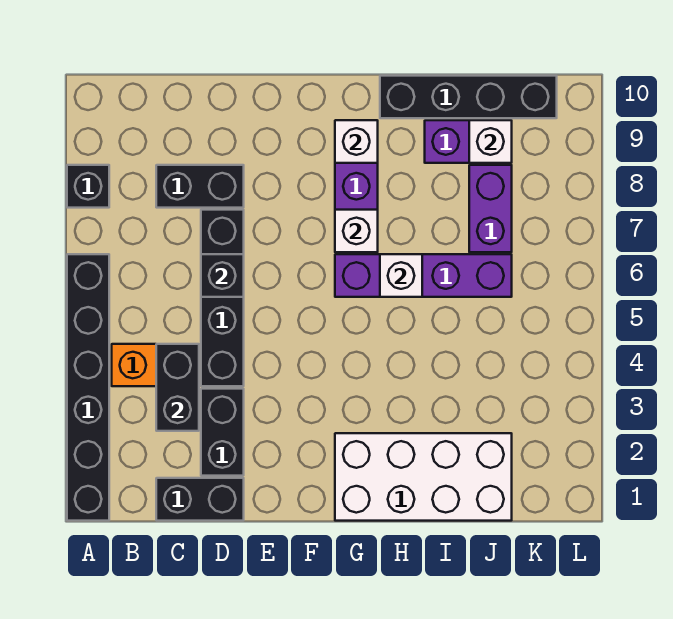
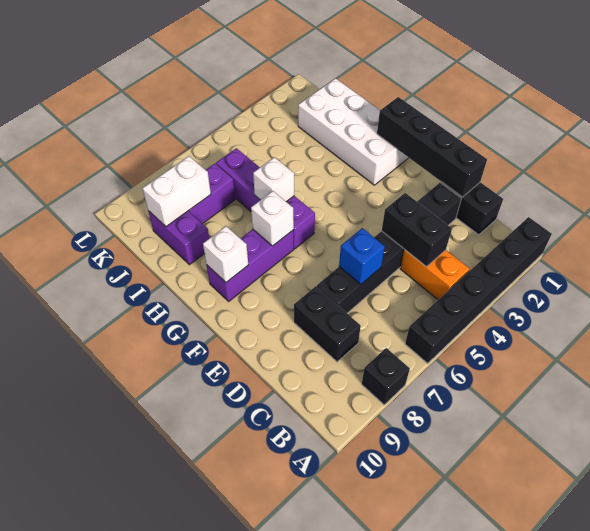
black 1x2 brick [156,344,199,431] -> black 1x2 brick turned to [382,193,452,267]
black 1x1 brick [201,254,244,297] -> blue 1x1 brick [339,228,385,285]
black 1x4 brick [380,76,557,118] -> black 1x4 brick moved to [377,97,487,197]
white 1x1 brick [469,120,512,163] -> white 1x2 brick [142,156,211,227]

